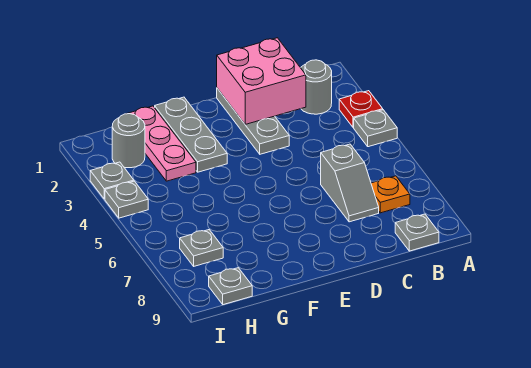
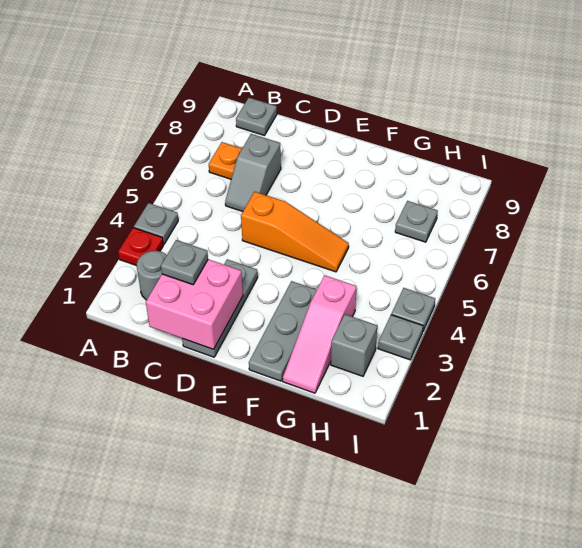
grey 1x2 slope [321,144,379,222] -> grey 1x2 slope turned to [225,134,281,211]
none -> orange 1x3 slope [241,192,349,272]
pink 1x3 plate [127,106,196,181] -> pink 1x3 slope [283,275,356,393]
grey 1x1 round brick [112,114,145,168] -> grey 1x1 brick [331,314,377,376]
grey 1x1 plate [209,268,252,305] -> grey 1x1 plate moved to [161,240,208,285]

